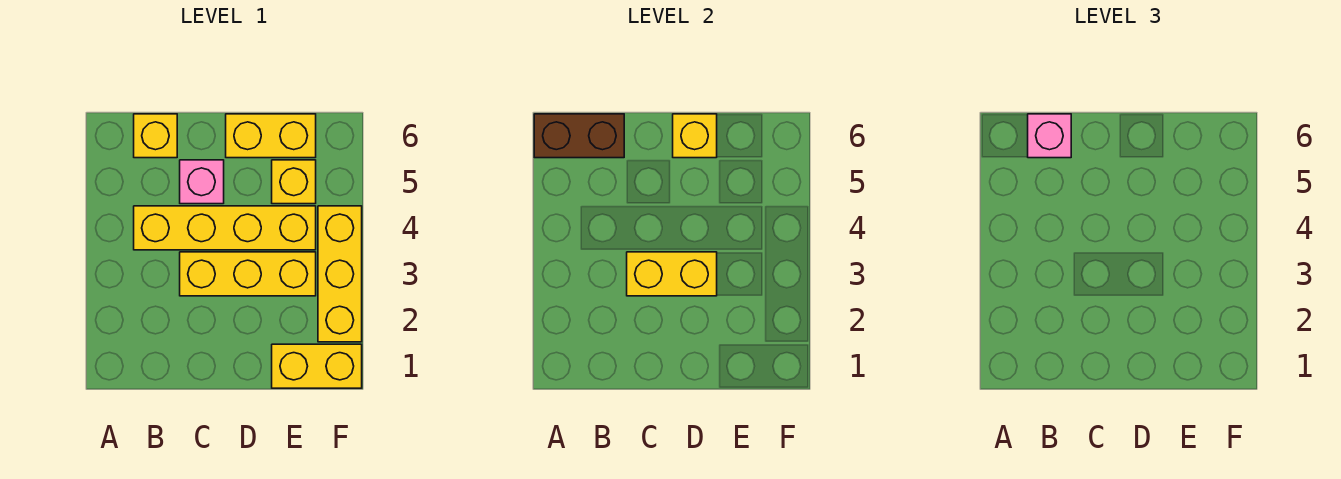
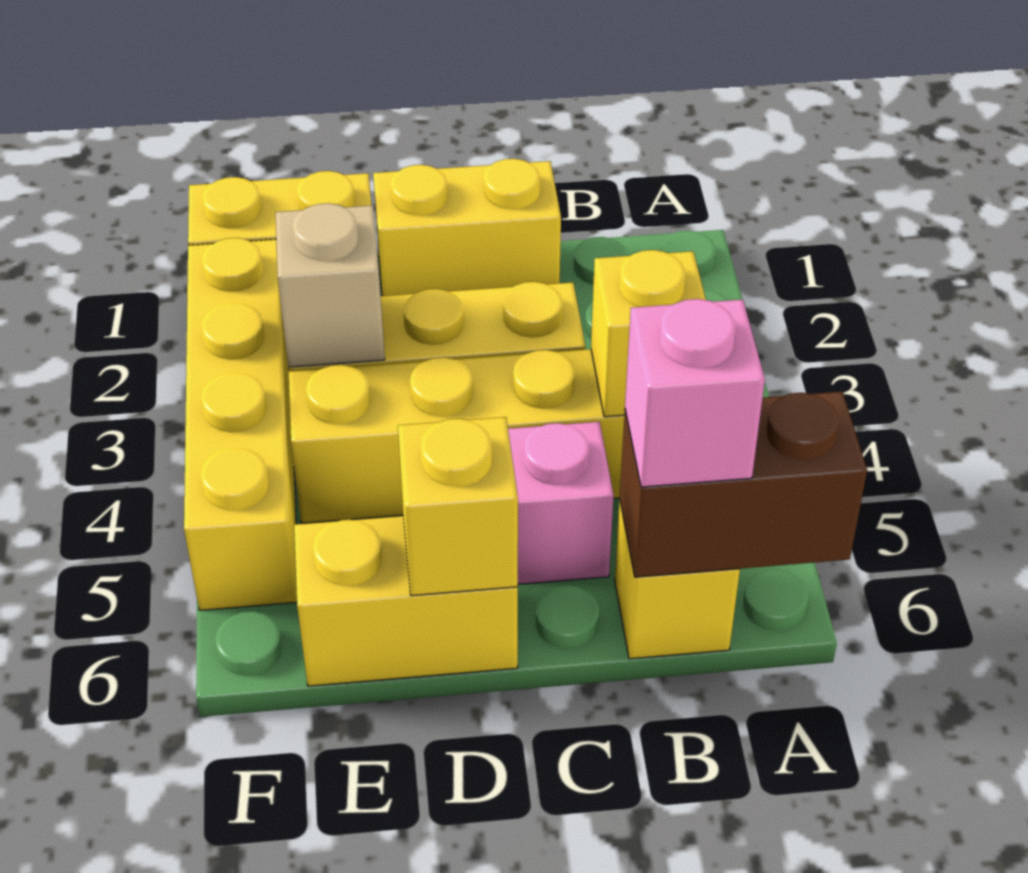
yellow 1x2 brick [627,252,717,296] -> yellow 1x2 brick moved to [373,159,561,296]
none -> tan 1x1 brick [276,203,385,367]
yellow 1x1 brick [272,160,316,204] -> yellow 1x1 brick moved to [591,250,706,417]
yellow 1x3 brick [318,206,362,342] -> yellow 1x4 brick [184,238,297,610]

